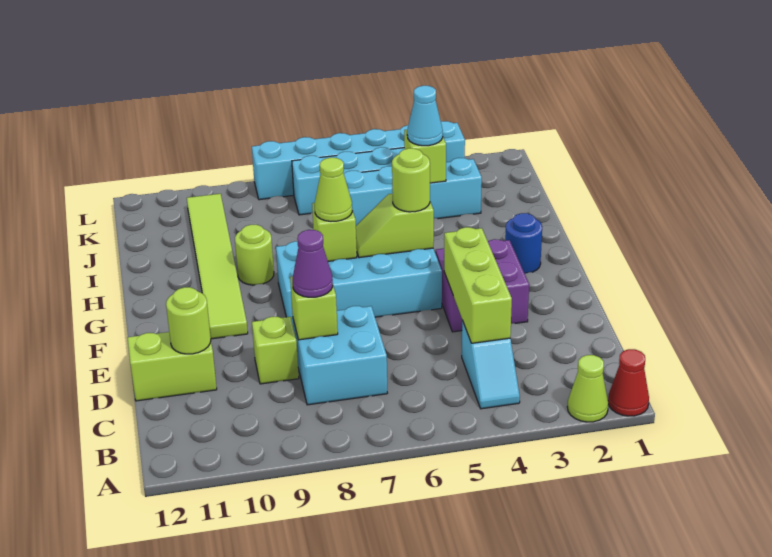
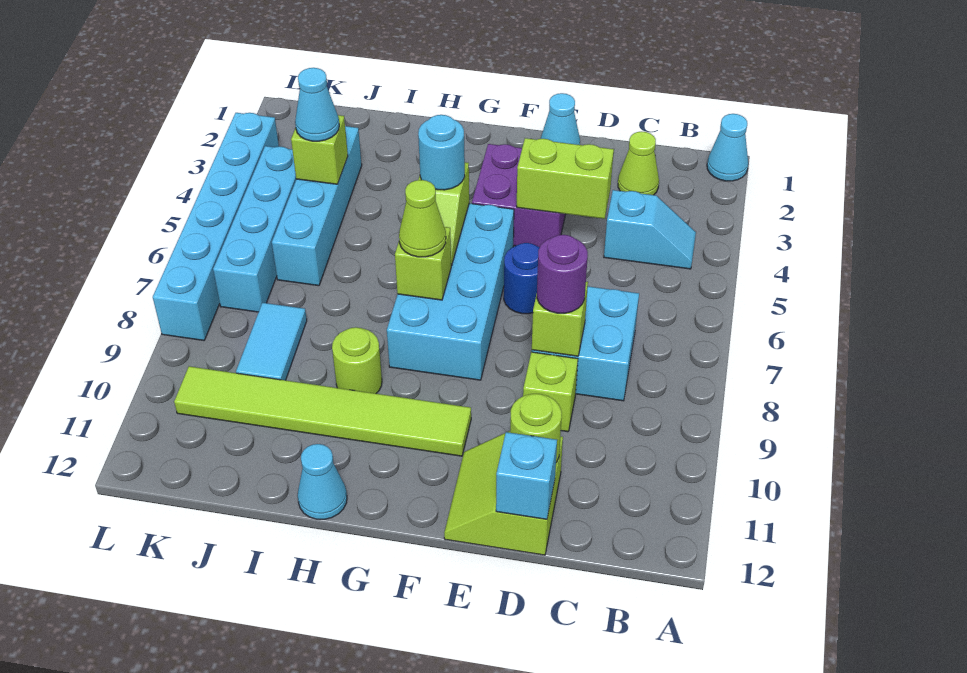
red 1x1 cone [608,349,649,416] -> cyan 1x1 cone [707,114,748,181]
lime 1x1 cone [567,355,608,422] -> lime 1x1 cone moved to [618,132,659,195]
lime 1x3 brick [444,227,512,343] -> lime 1x2 brick [517,138,614,219]
purple 1x1 cone [293,230,333,297] -> purple 1x1 round brick [537,235,588,313]
none -> cyan 1x1 brick [496,432,557,519]
none -> cyan 1x1 cone [541,93,580,145]
blue 1x1 round brick [505,213,542,274] -> blue 1x1 round brick moved to [504,243,540,314]
lime 1x1 round brick [392,148,430,212] -> cyan 1x1 round brick [418,115,465,190]
none -> cyan 1x1 cone [298,444,347,519]
none -> cyan 1x2 tile [236,303,307,380]

